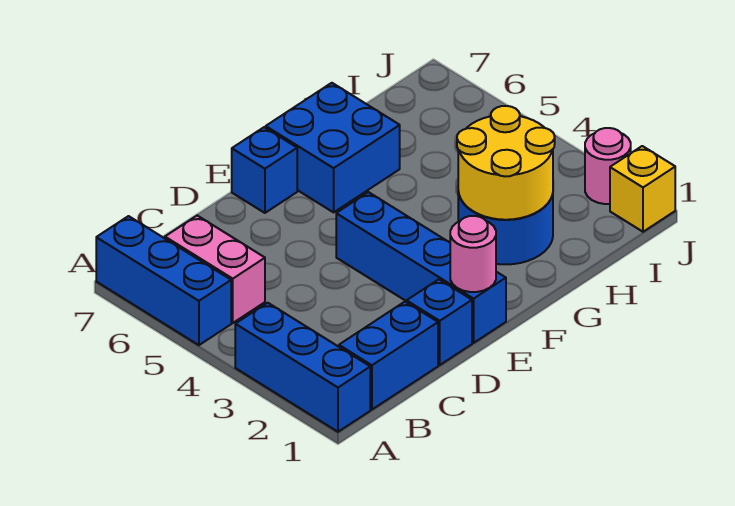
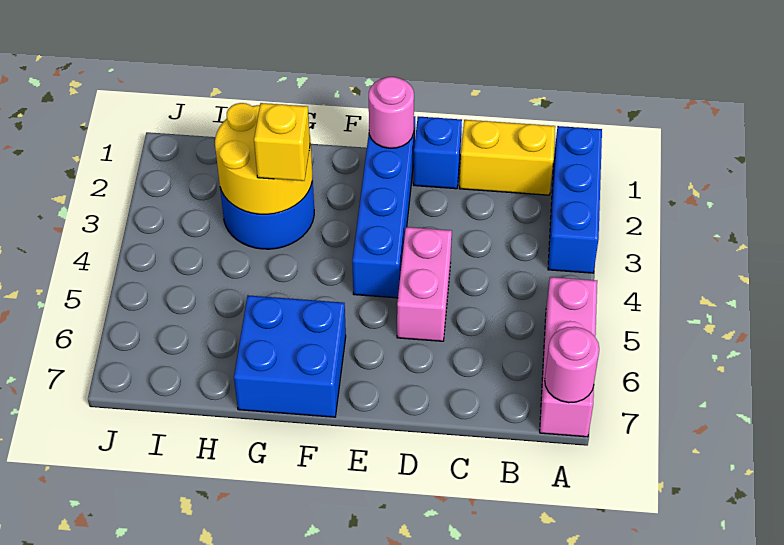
blue 1x3 brick [96,216,231,345] -> pink 1x3 brick [540,277,597,437]
blue 1x2 brick [339,302,438,410] -> yellow 1x2 brick [459,120,555,195]
pink 1x2 brick [165,216,265,323] -> pink 1x2 brick moved to [397,227,452,341]
blue 1x1 brick [232,127,297,213] -> none
yellow 1x1 brick [610,146,675,232] -> yellow 1x1 brick moved to [254,103,310,181]
pink 1x1 round brick [585,128,631,204] -> pink 1x1 round brick moved to [545,327,599,403]

